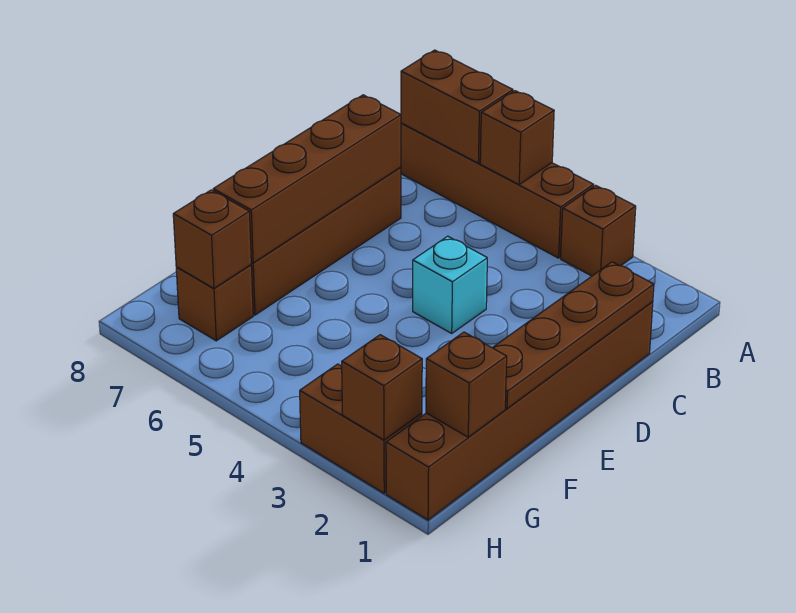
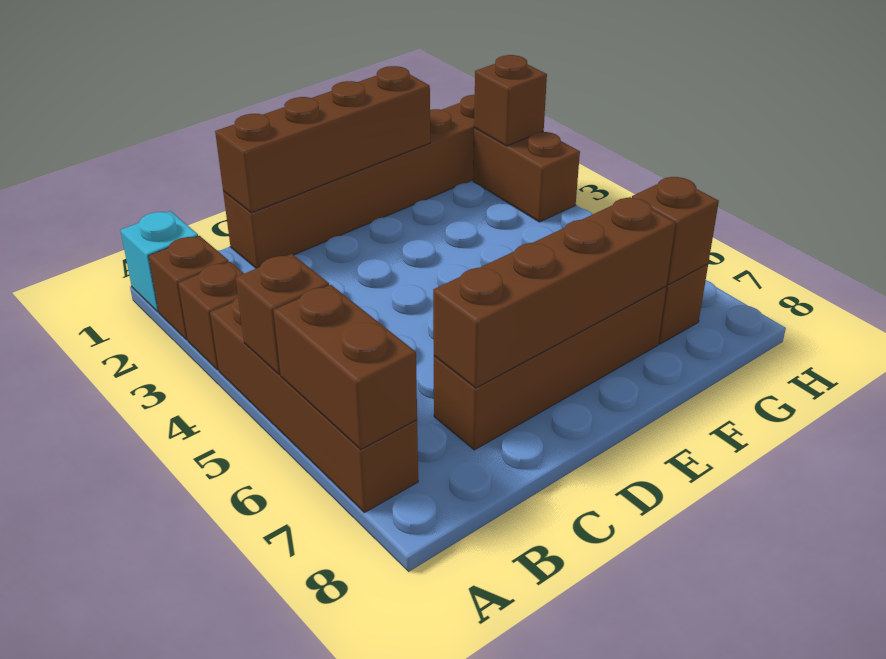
brown 1x4 plate [492,262,654,409] -> brown 1x4 brick [215,66,430,213]
cyan 1x1 brick [413,236,487,333] -> cyan 1x1 brick moved to [120,211,198,312]
brown 1x1 brick [426,332,507,437] -> brown 1x1 brick moved to [149,236,229,340]

